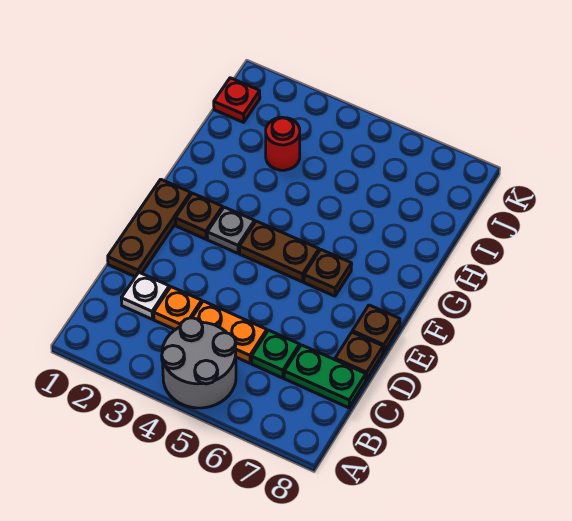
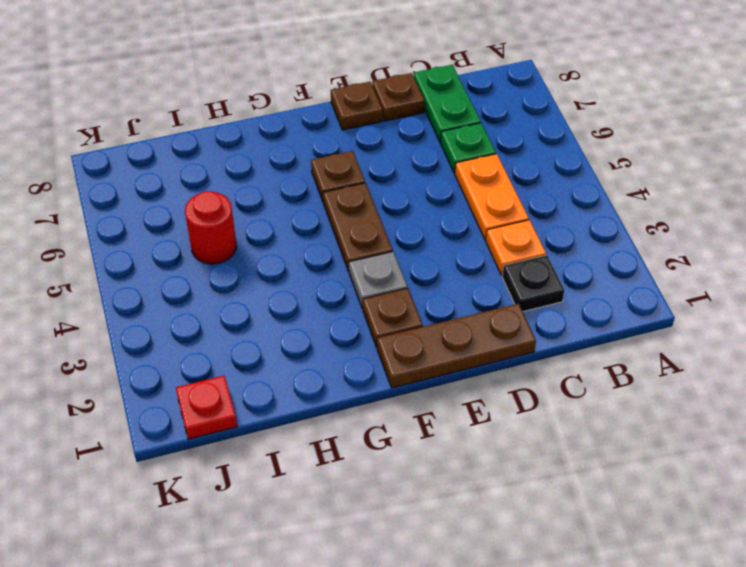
grey 2x2 round brick [162,318,236,408] -> none
white 1x1 plate [121,273,169,319] -> black 1x1 plate [502,255,565,311]
red 1x1 round brick [266,117,300,170] -> red 1x1 round brick moved to [185,191,237,264]

